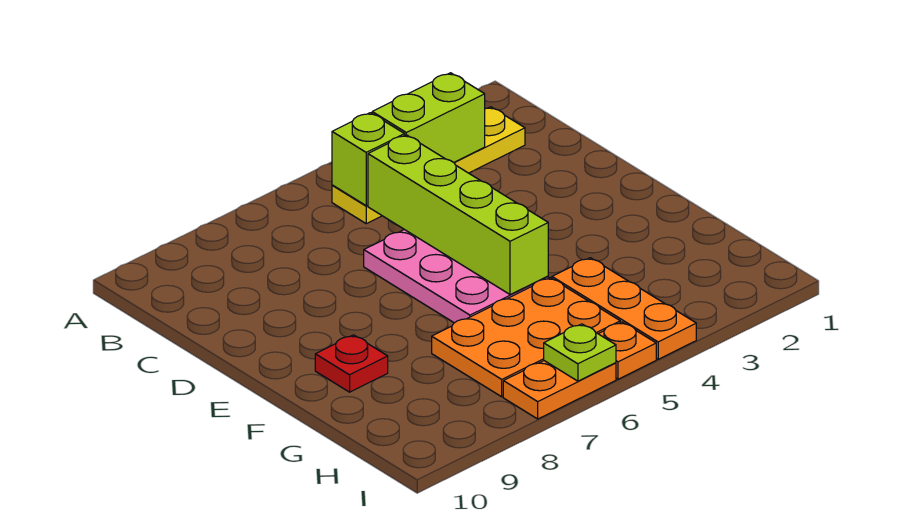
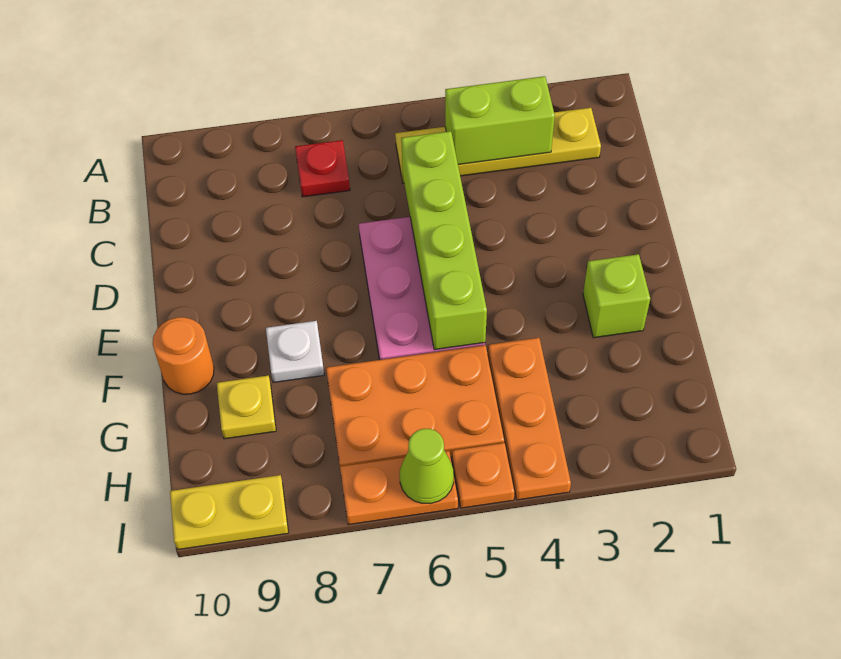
lime 1x1 brick [332,113,405,206] -> lime 1x1 brick moved to [583,254,650,338]
none -> white 1x1 plate [266,321,324,383]
red 1x1 plate [315,335,388,392] -> red 1x1 plate moved to [295,140,350,197]
none -> orange 1x1 round brick [153,317,214,394]
none -> yellow 1x1 plate [217,376,276,439]
lime 1x1 plate [544,324,616,381] -> lime 1x1 cone [400,429,454,504]
none -> yellow 1x2 plate [170,475,288,550]

